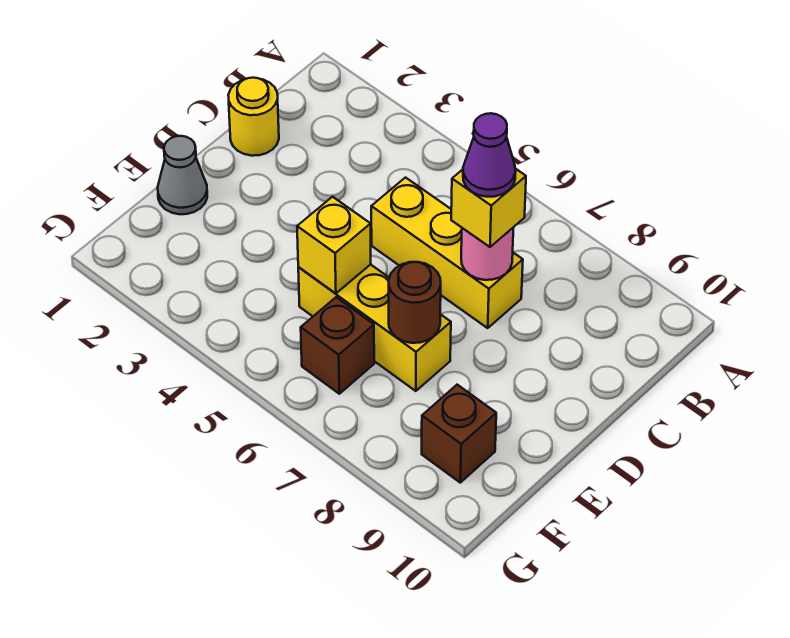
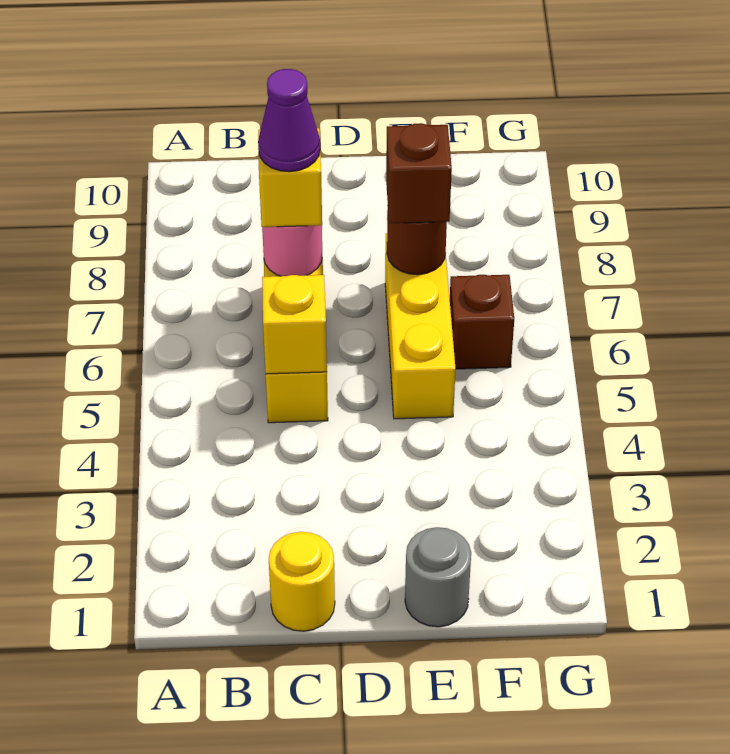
grey 1x1 cone [158,136,207,214] -> grey 1x1 round brick [405,527,471,627]
yellow 1x1 brick [297,197,371,293] -> yellow 1x1 brick moved to [262,275,327,374]
brown 1x1 brick [422,385,496,483] -> brown 1x1 brick moved to [386,123,452,223]

